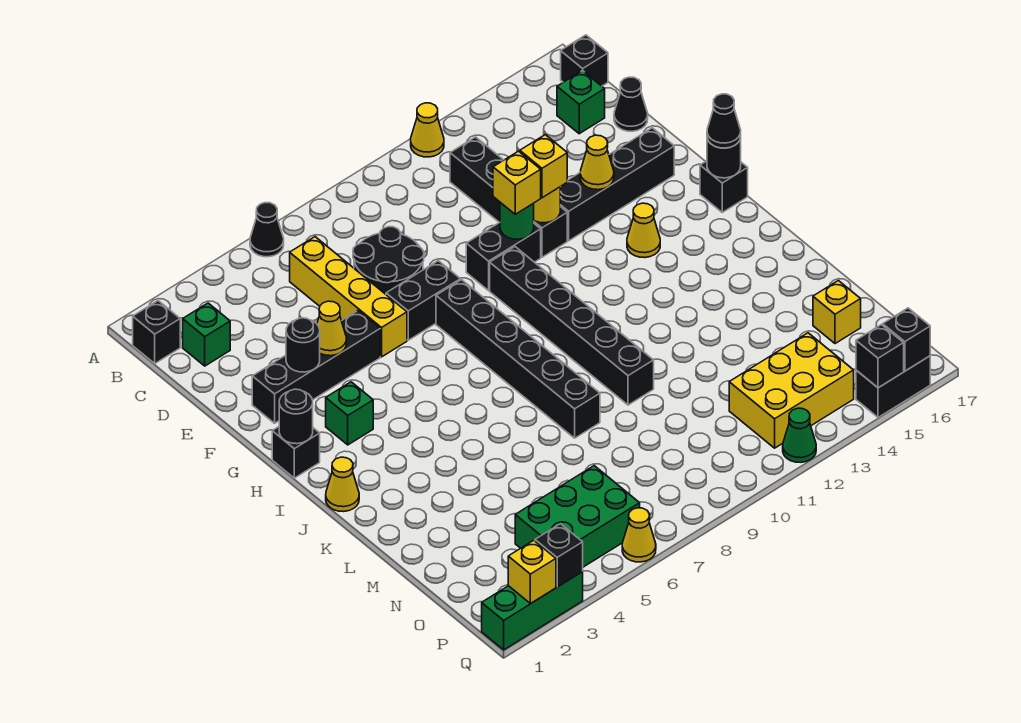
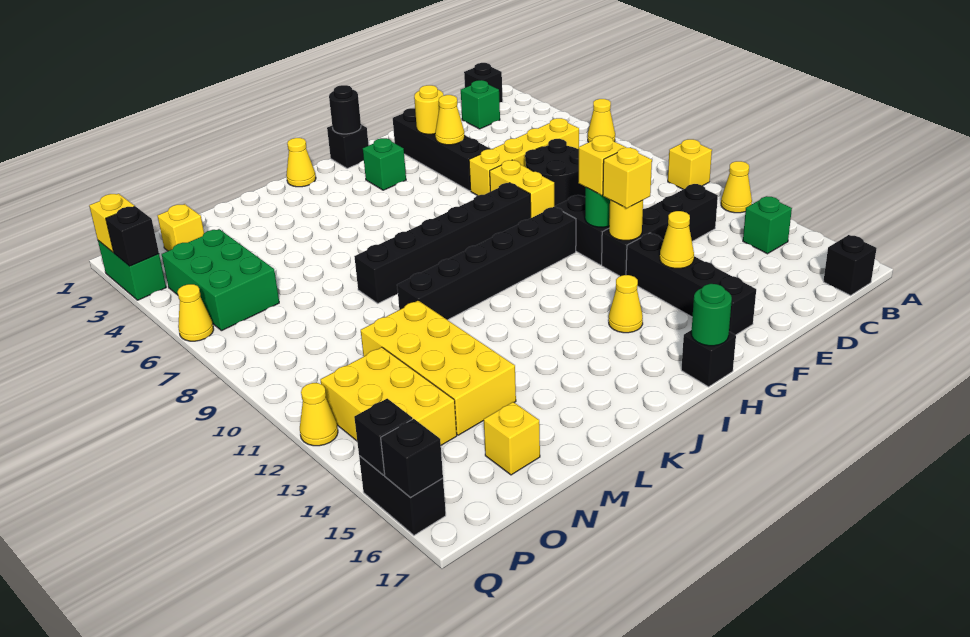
black 1x1 cone [250,203,284,257] -> yellow 1x1 cone [588,99,615,142]
none -> yellow 1x1 brick [668,139,712,189]
green 1x1 brick [557,70,605,134] -> green 1x1 brick moved to [743,196,792,254]
black 1x1 cone [614,77,648,131] -> none
black 1x1 round brick [286,318,320,372] -> yellow 1x1 round brick [414,85,443,134]
black 1x2 brick [386,261,460,340] -> yellow 1x2 brick [490,160,554,218]
black 1x1 round brick [707,138,741,178] -> green 1x1 round brick [691,284,732,346]
black 1x1 cone [707,94,741,148] -> none
none -> yellow 2x4 brick [361,301,516,435]
none -> yellow 1x1 brick [158,204,204,251]
green 1x3 brick [482,572,583,650] -> green 1x2 brick [98,241,166,300]
green 1x1 cone [783,408,816,462] -> yellow 1x1 cone [300,383,338,446]

